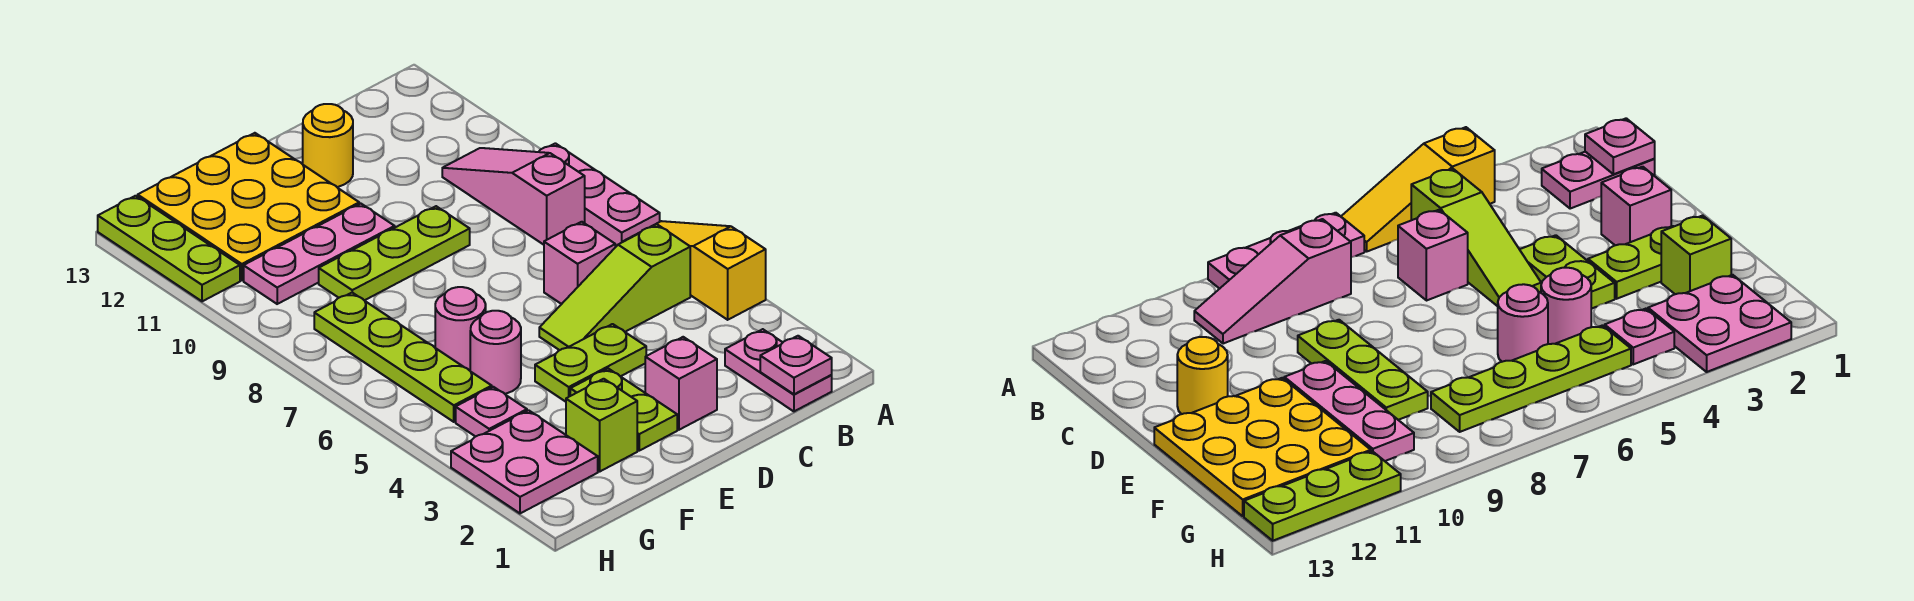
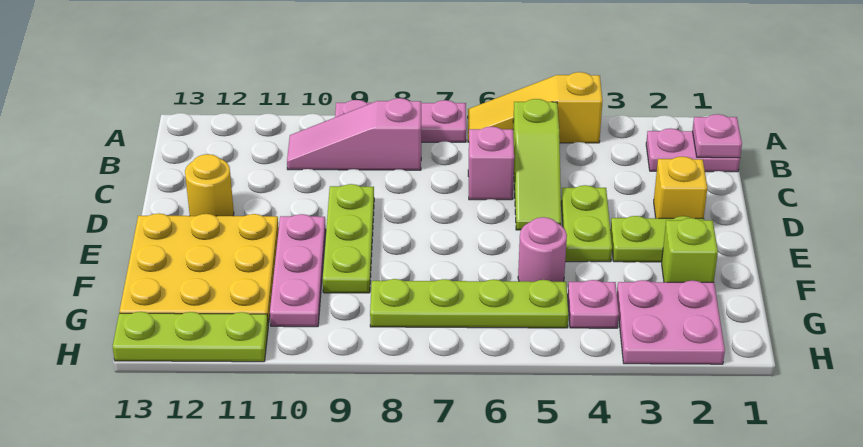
pink 1x1 brick [645,337,717,430] -> yellow 1x1 brick [654,157,707,218]
pink 1x1 round brick [435,287,486,370] -> none

